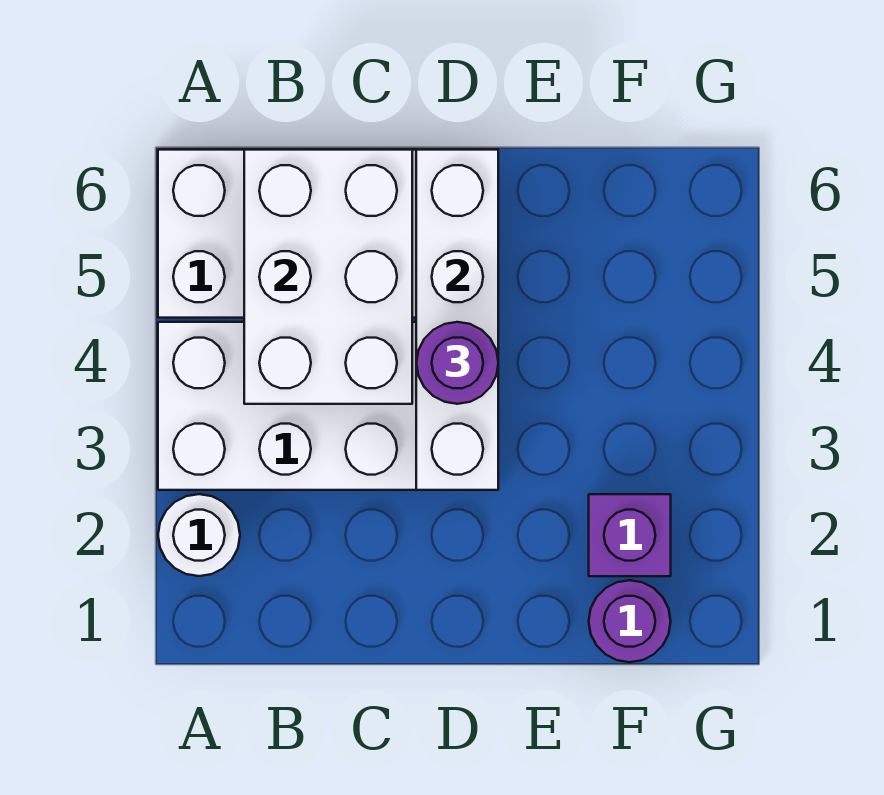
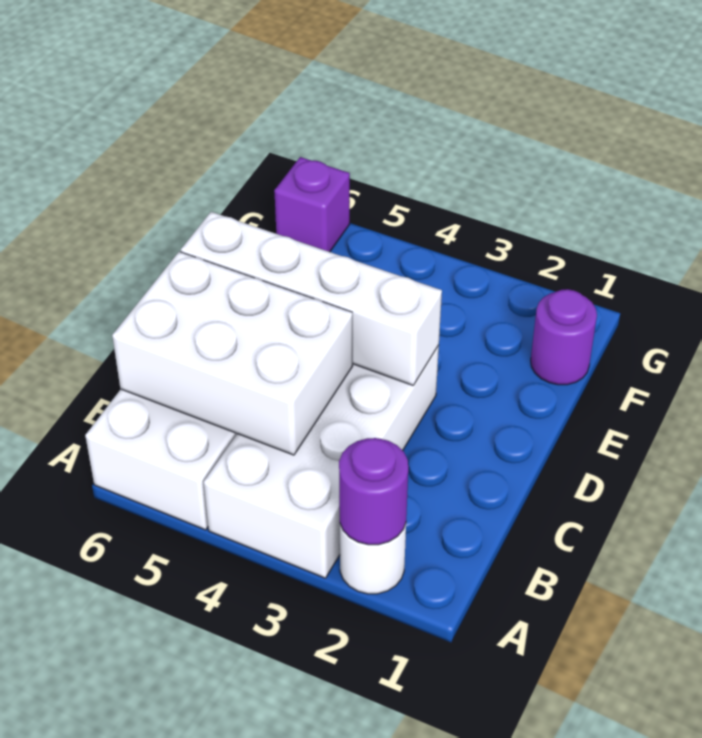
purple 1x1 round brick [416,322,498,404] -> purple 1x1 round brick moved to [339,438,408,545]
purple 1x1 brick [589,494,671,576] -> purple 1x1 brick moved to [274,157,350,252]

